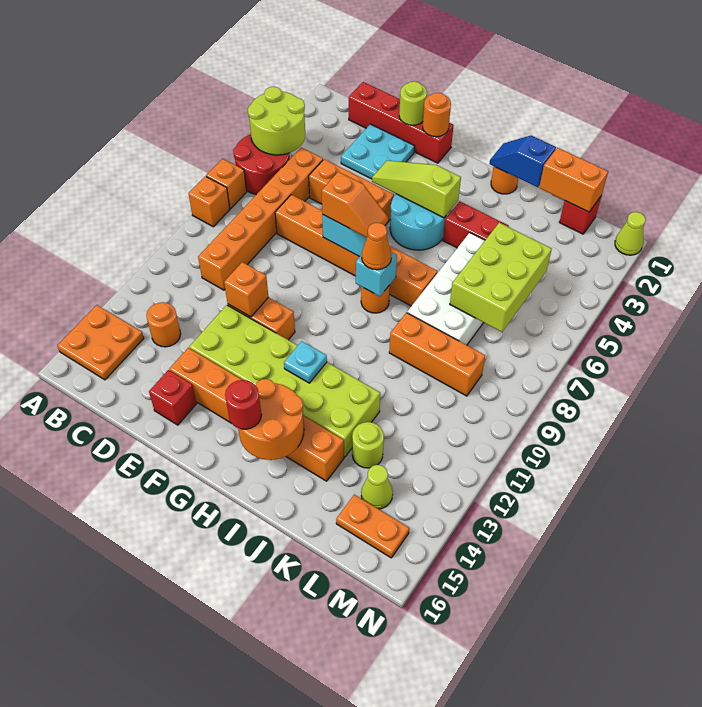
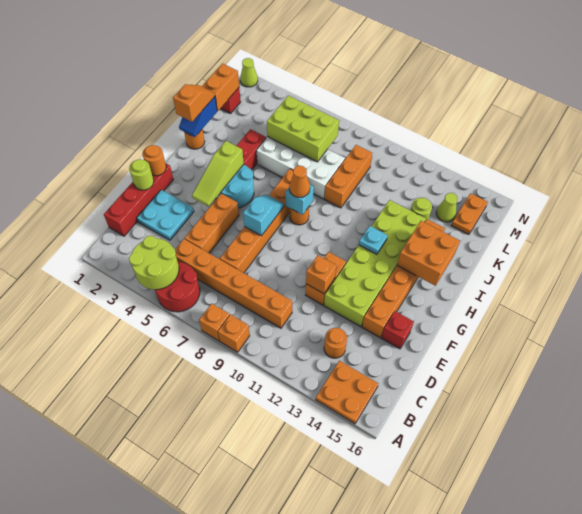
orange 1x1 brick [206,159,247,209] -> orange 1x1 brick moved to [218,314,250,352]
orange 1x2 slope [322,172,388,237] -> orange 1x2 slope moved to [173,84,215,122]
orange 2x2 round brick [238,379,304,460] -> orange 2x2 brick [397,221,460,286]
red 1x1 round brick [225,380,262,429] -> none

